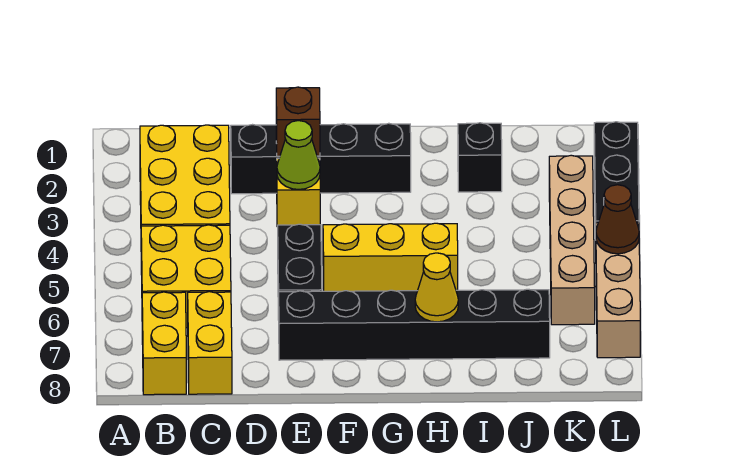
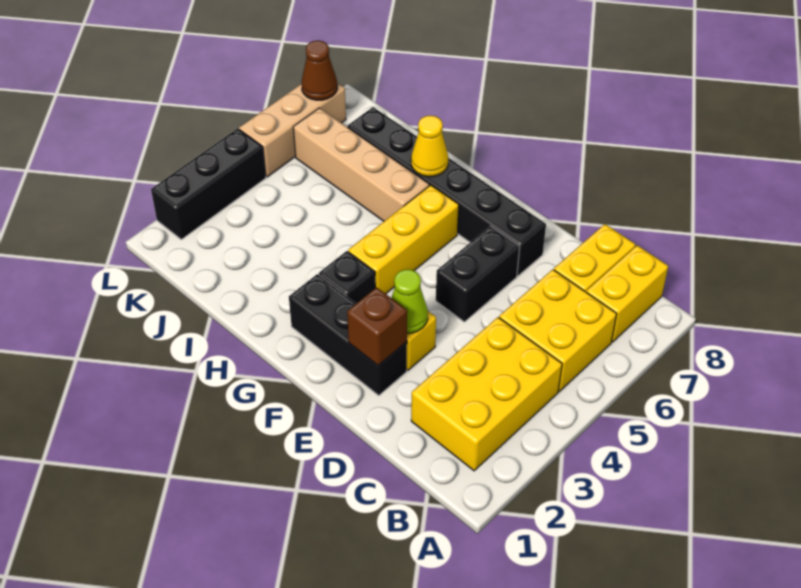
black 1x4 brick [231,123,411,194] -> black 1x3 brick [289,274,407,395]
yellow 1x3 brick [323,223,458,291] -> yellow 1x3 brick turned to [348,185,459,294]
black 1x1 brick [458,123,502,192] -> black 1x1 brick moved to [319,251,375,304]
tan 1x4 brick [549,155,595,325] -> tan 1x4 brick turned to [293,108,429,221]
brown 1x1 cone [596,185,639,254] -> brown 1x1 cone moved to [301,41,337,100]

